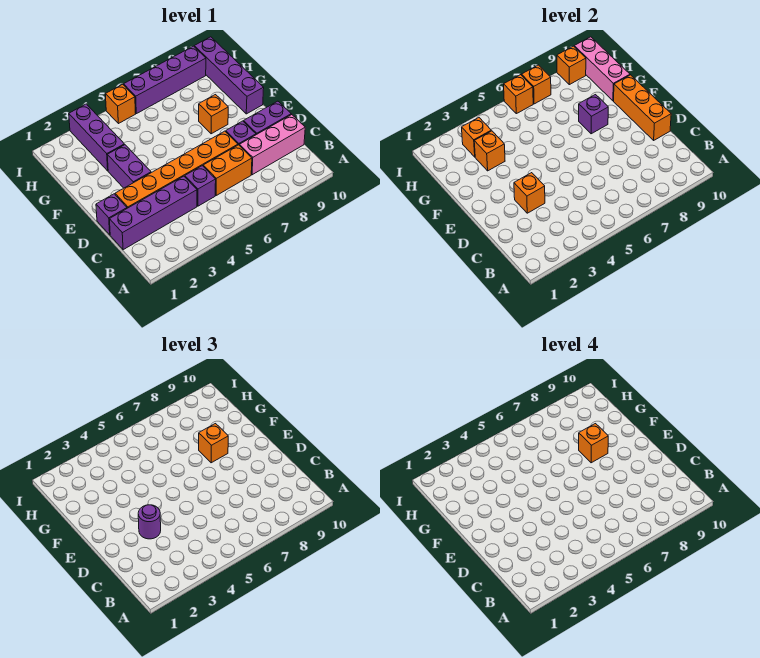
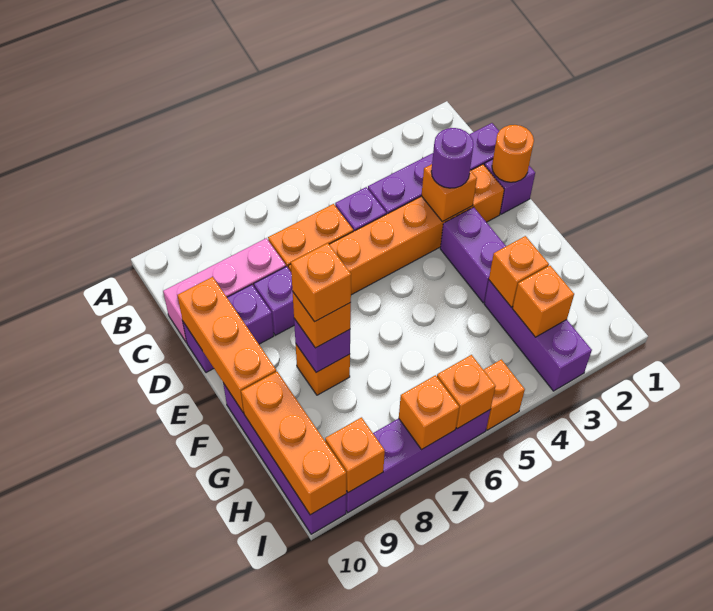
none -> orange 1x1 round brick [492,125,534,182]
pink 1x3 brick [574,37,630,101] -> orange 1x3 brick [241,372,346,515]

